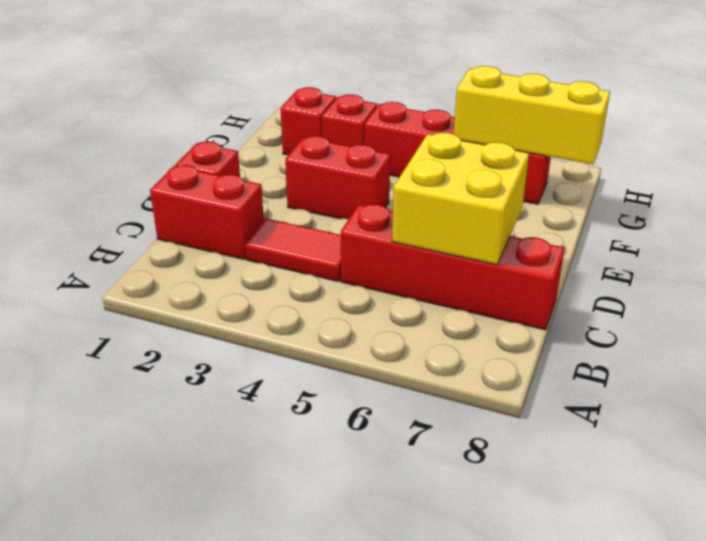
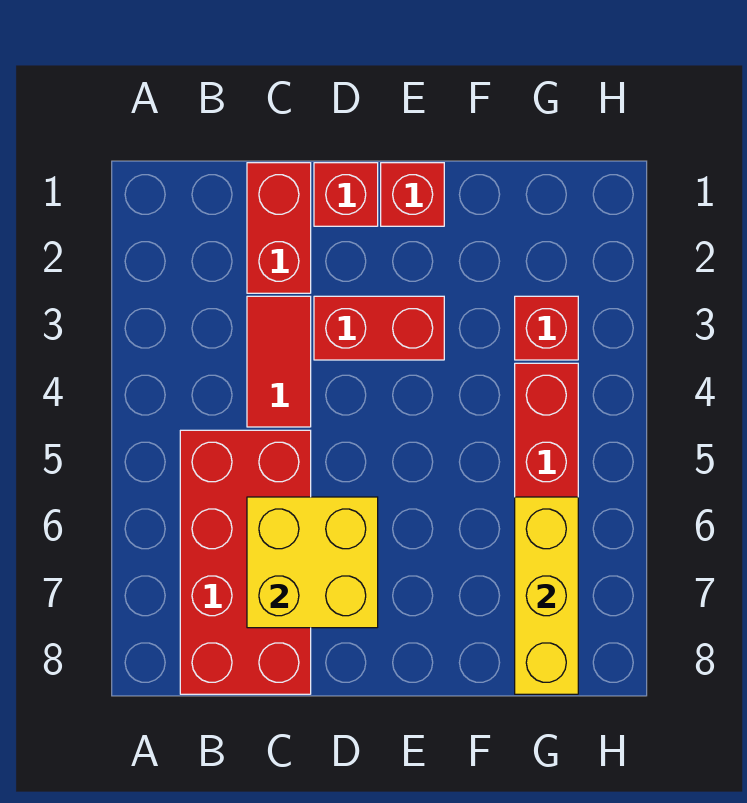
red 1x4 brick [341,204,564,330] -> red 2x4 brick [180,430,311,694]
red 1x2 brick [285,136,390,219] -> red 1x2 brick turned to [314,296,444,360]
red 1x1 brick [281,87,336,155] -> red 1x1 brick moved to [381,163,444,226]

